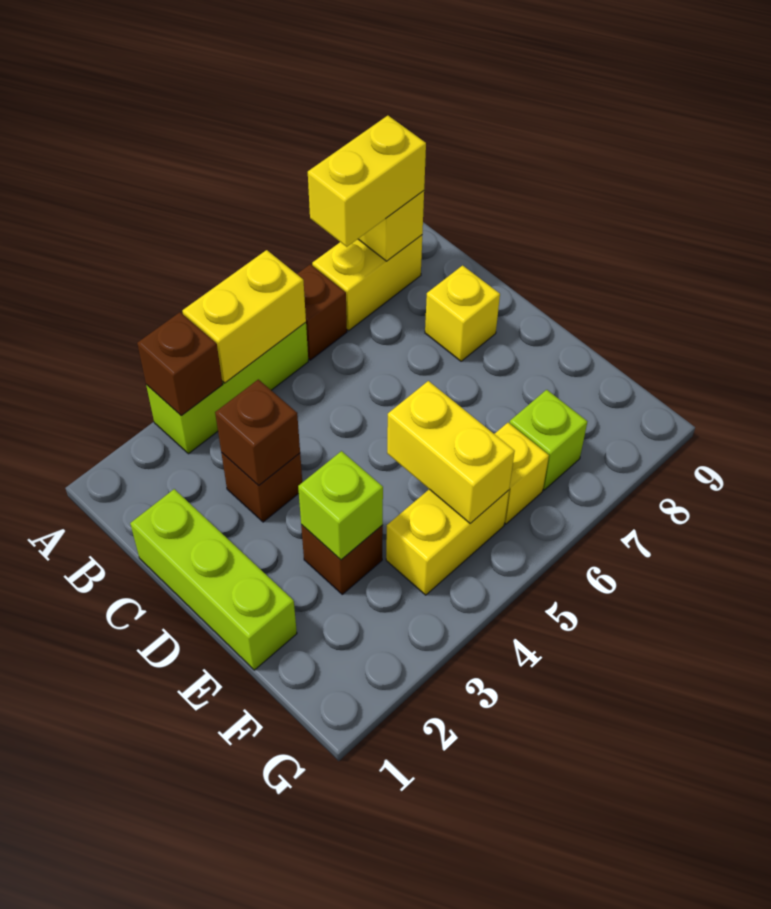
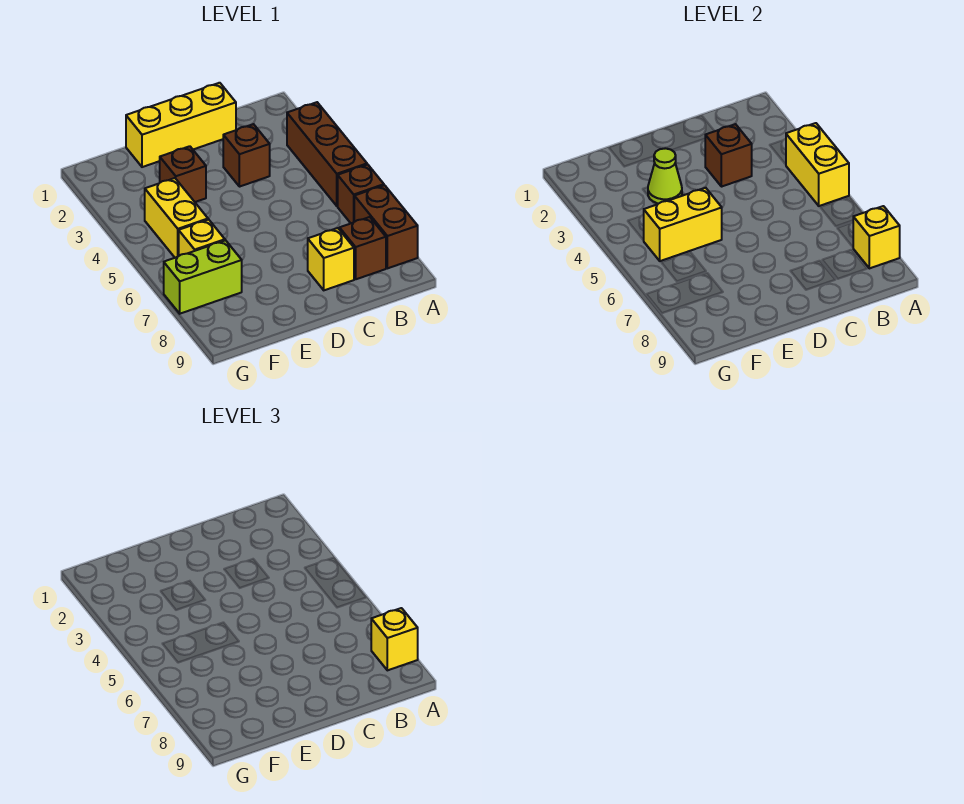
lime 1x3 brick [146,322,308,454] -> brown 1x3 brick [287,102,367,206]
brown 1x1 brick [137,312,223,416] -> brown 1x1 brick moved to [340,217,386,279]
yellow 1x2 brick [312,235,422,331] -> brown 1x2 brick [354,185,418,268]
yellow 1x2 brick [308,116,426,247] -> yellow 1x1 brick [371,608,418,670]
lime 1x3 brick [130,489,297,670] -> yellow 1x3 brick [126,83,236,167]
lime 1x1 brick [298,451,383,560] -> lime 1x1 cone [648,148,682,204]
lime 1x1 brick [510,390,587,490] -> lime 1x2 brick [164,240,242,314]

